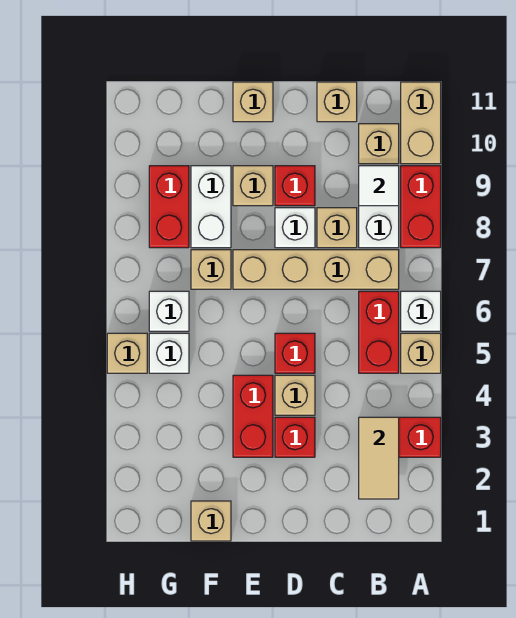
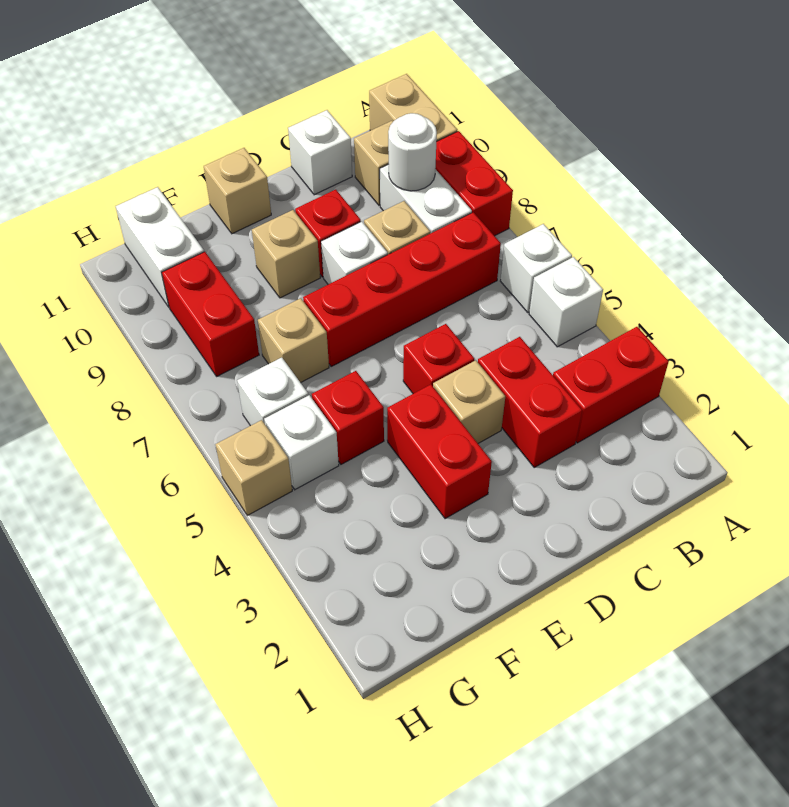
tan 1x1 brick [401,333,441,373] -> white 1x1 brick [529,257,603,347]
tan 1x2 tile [359,417,399,499] -> none
red 1x2 brick [359,291,399,373] -> red 1x2 brick moved to [478,337,582,467]
tan 1x4 brick [233,250,399,289] -> red 1x4 brick [303,212,501,366]
white 1x1 tile [359,166,399,206] -> white 1x1 round brick [388,113,437,191]
tan 1x1 brick [317,82,357,122] -> white 1x1 brick [288,110,352,195]
red 1x1 brick [275,417,315,457] -> red 1x1 brick moved to [312,371,384,464]
tan 1x1 brick [191,501,231,541] -> none
white 1x2 brick [191,166,231,248] -> white 1x2 brick moved to [116,187,204,307]

